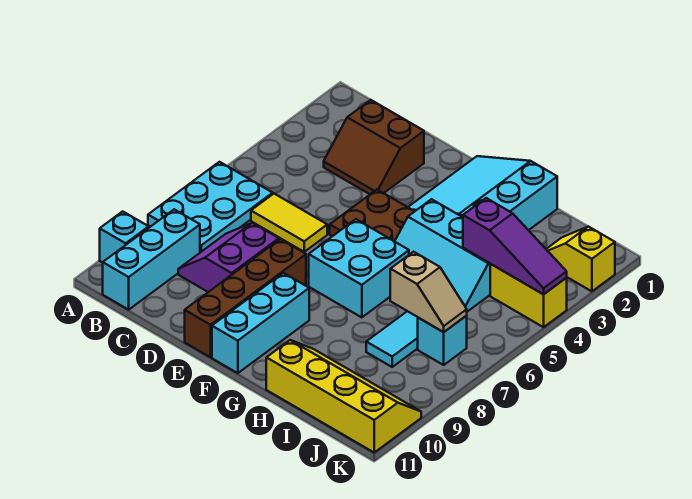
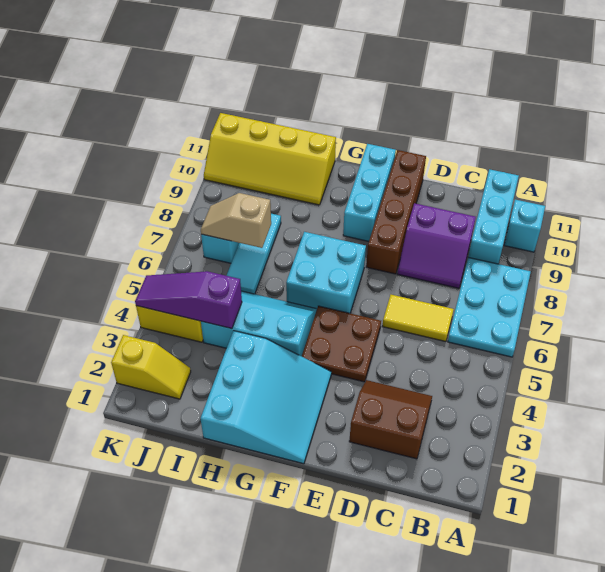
purple 2x2 slope [178,223,279,292] -> purple 2x2 slope turned to [398,203,476,288]

